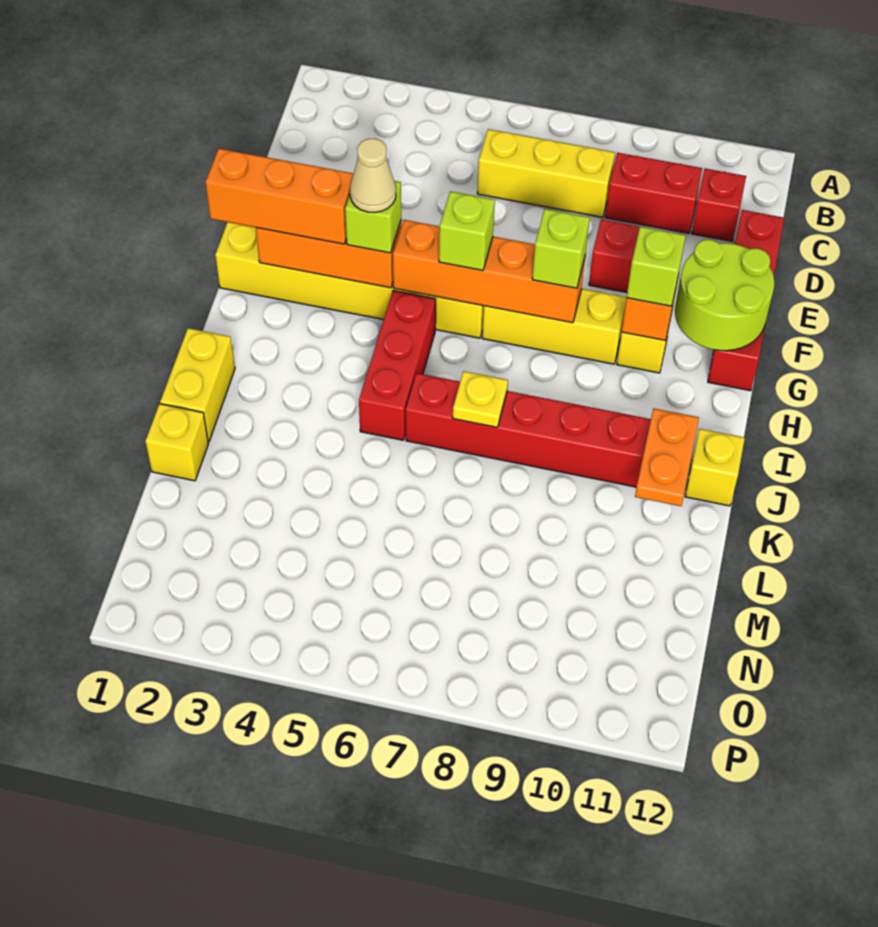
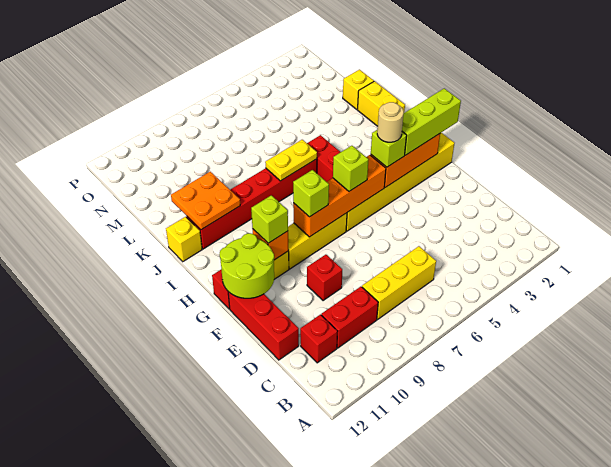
orange 1x3 brick [205,149,354,244] -> lime 1x3 brick [402,88,461,155]
tan 1x1 cone [350,138,396,213] -> tan 1x1 round brick [377,102,404,142]
yellow 1x1 plate [453,371,508,427] -> yellow 1x2 plate [265,140,317,181]
orange 1x2 plate [635,408,699,506] -> orange 2x2 plate [171,172,240,230]

